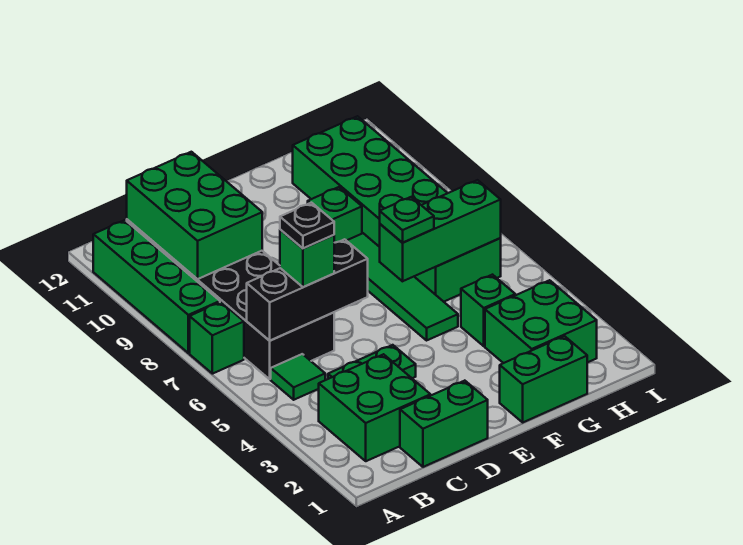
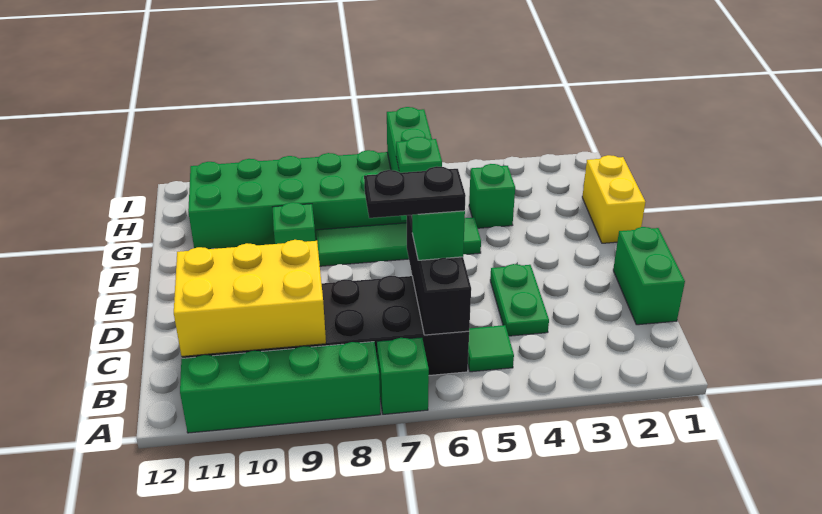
green 2x2 brick [319,354,431,461] -> none
green 2x3 brick [127,152,262,279] -> yellow 2x3 brick [174,240,326,356]
black 1x1 plate [280,203,334,248] -> black 1x2 plate [364,166,466,218]
green 1x2 brick [500,336,587,422] -> yellow 1x2 brick [582,155,645,243]
green 2x2 brick [485,280,597,363] -> none

